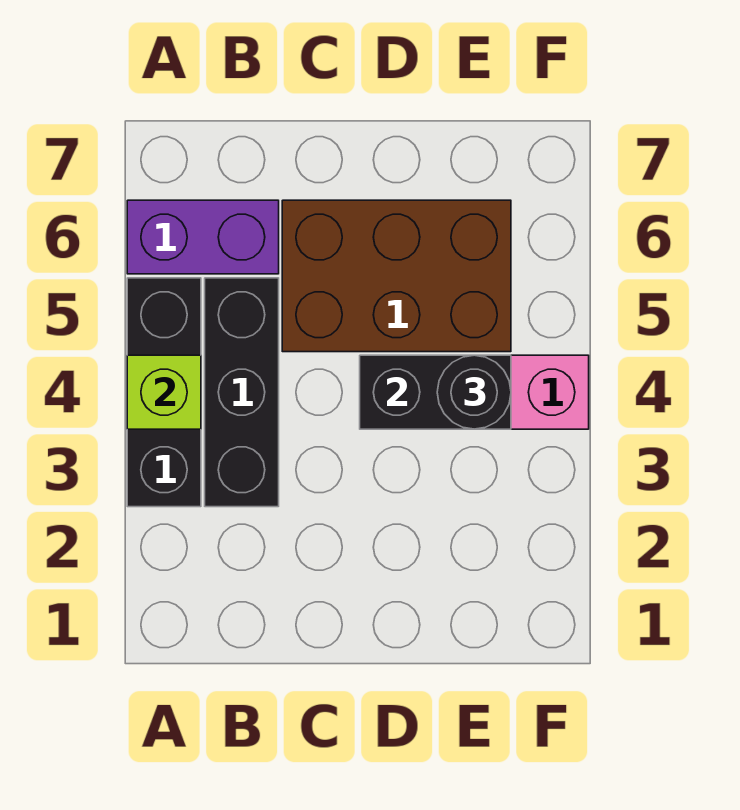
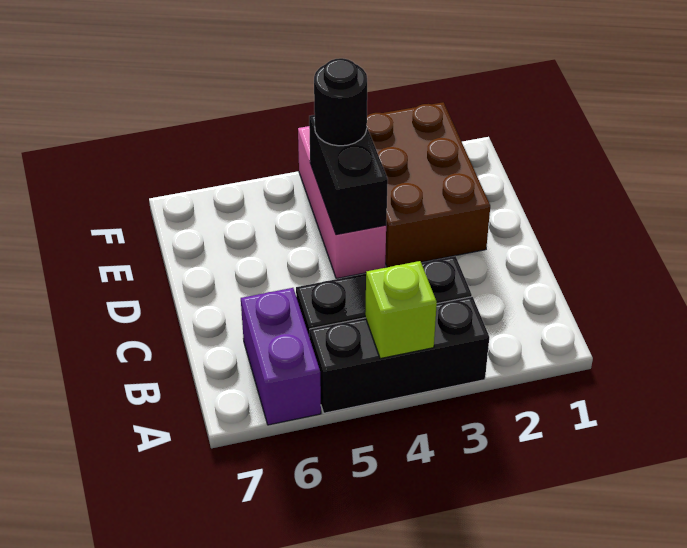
brown 2x3 brick [282,200,511,352] -> brown 2x3 brick moved to [367,102,490,267]

